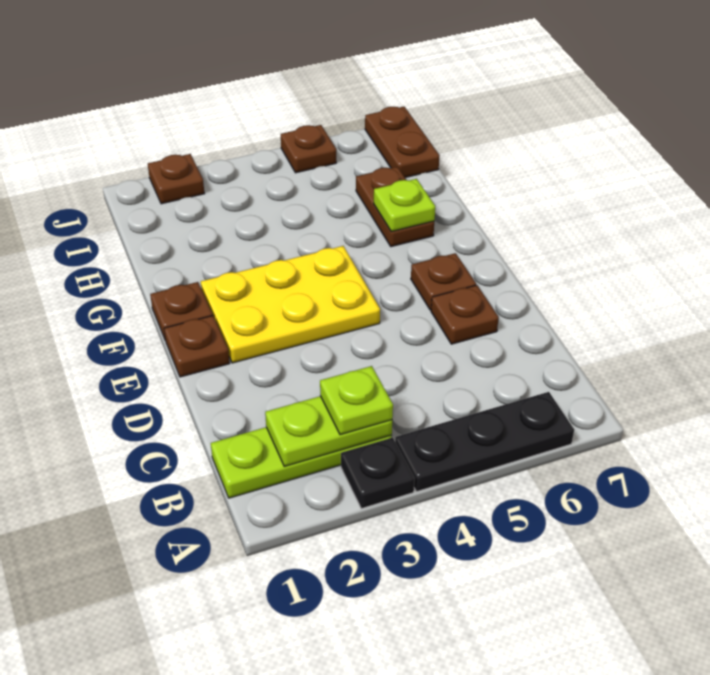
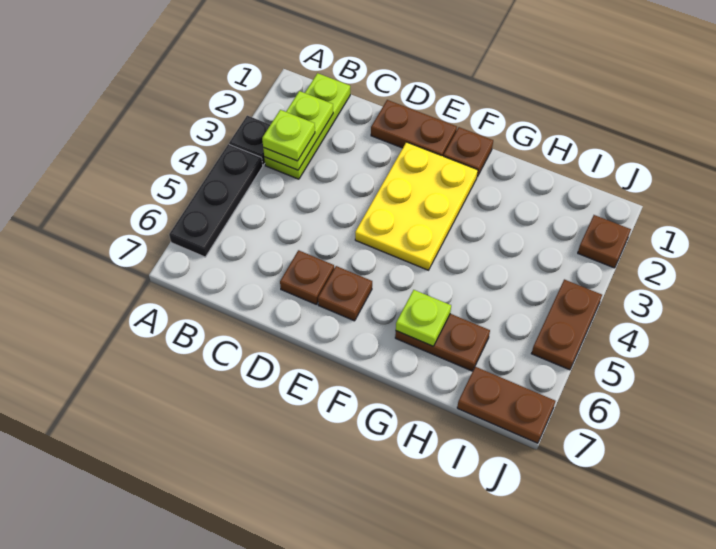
brown 1x1 plate [164,316,230,377] -> brown 1x2 plate [371,100,457,156]
brown 1x1 plate [281,125,336,173] -> brown 1x2 plate [531,279,602,370]

